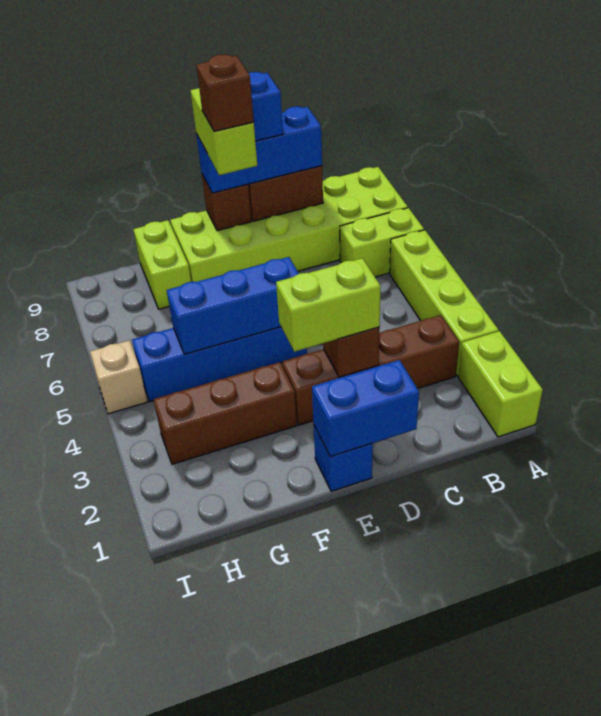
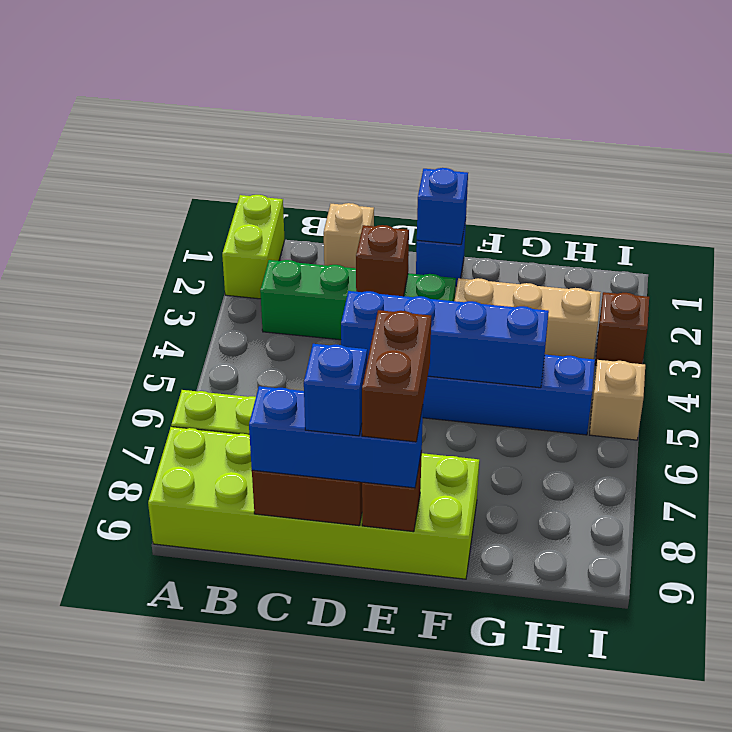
lime 1x4 brick [390,230,499,376] -> none
brown 1x4 brick [282,315,459,425] -> green 1x4 brick [260,260,456,340]
none -> tan 1x1 brick [324,203,374,268]
blue 1x2 brick [312,360,419,457] -> blue 1x1 brick [417,168,468,245]
lime 1x2 brick [276,258,381,352] -> none
blue 1x3 brick [167,257,299,354] -> blue 1x4 brick [341,291,549,388]
lime 1x2 brick [191,88,257,175] -> brown 1x2 brick [362,310,431,442]
brown 1x1 brick [196,54,254,132] -> brown 1x1 brick moved to [595,292,649,365]
brown 1x3 brick [153,362,297,464] -> tan 1x3 brick [455,278,601,359]
lime 1x2 brick [133,220,191,309] -> none

